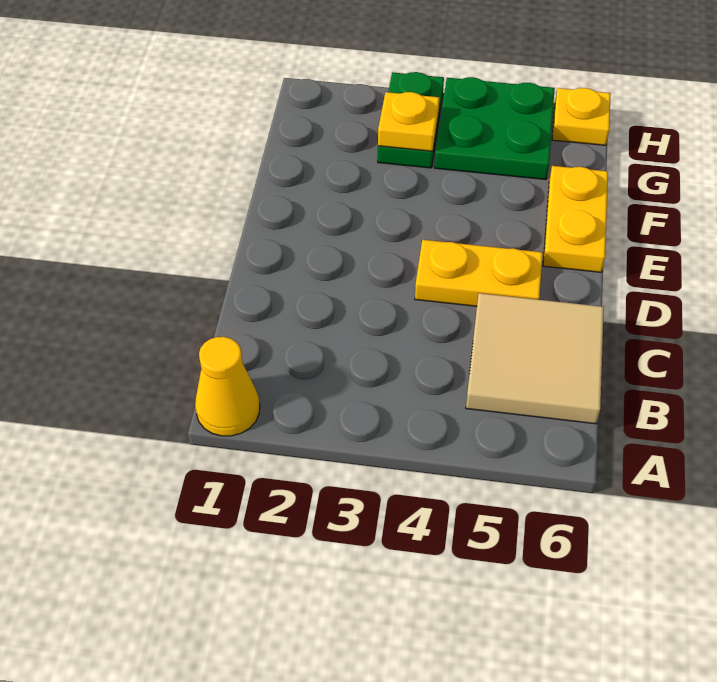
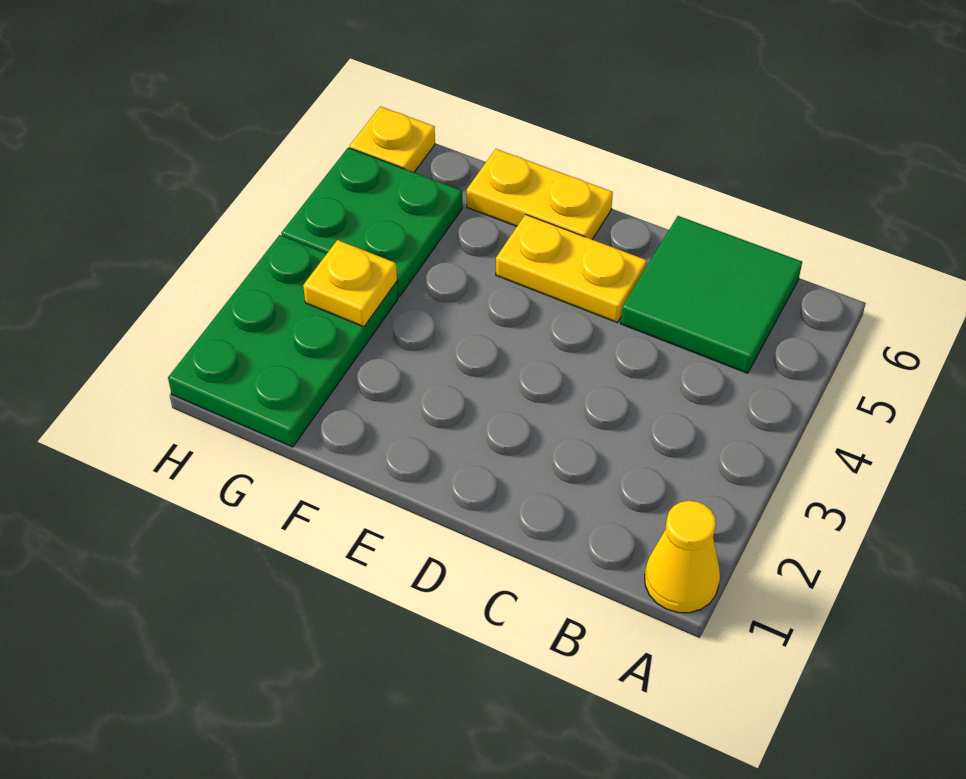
tan 2x2 tile [466,293,604,424] -> green 2x2 tile [621,216,802,373]
yellow 1x2 plate [415,240,543,306] -> yellow 1x2 plate turned to [496,215,647,323]
green 1x2 plate [378,72,444,168] -> green 2x3 plate [168,235,398,447]

